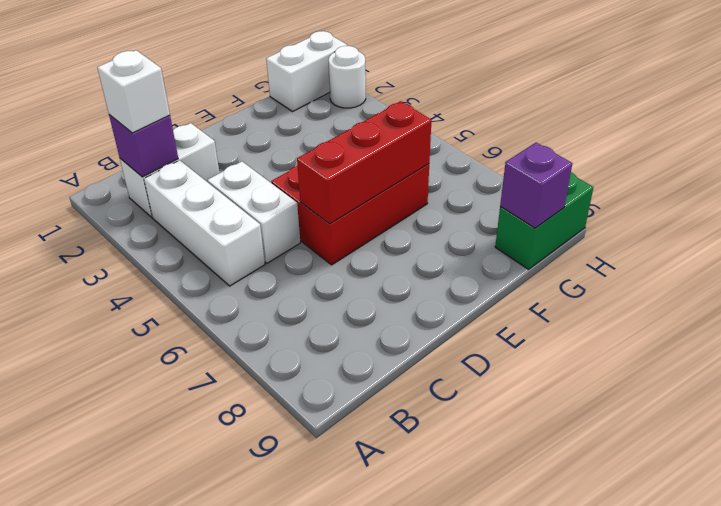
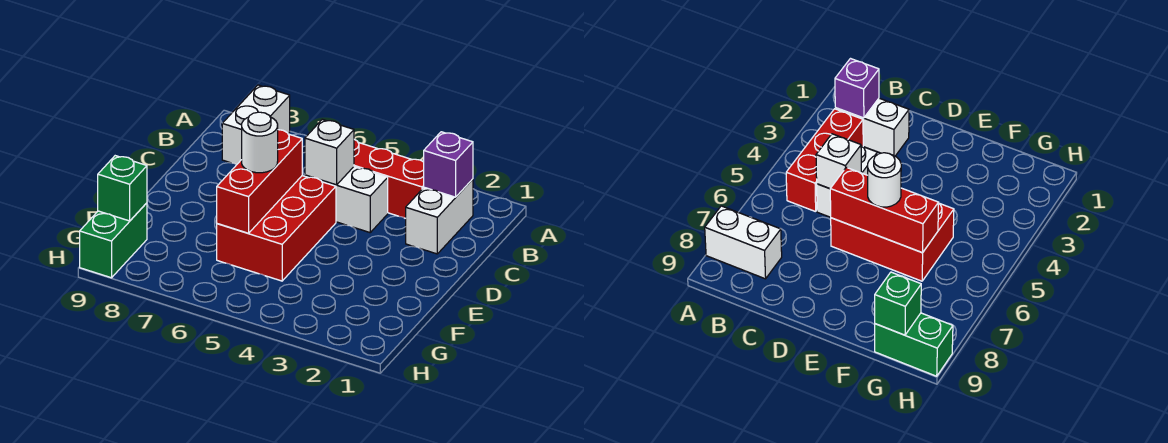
white 1x1 brick [97,50,170,133] -> white 1x1 brick moved to [305,119,354,185]
white 1x3 brick [144,160,265,286] -> red 1x3 brick [354,139,424,218]
white 1x2 brick [266,31,347,111] -> white 1x2 brick moved to [222,85,290,165]
purple 1x1 brick [500,143,572,228] -> green 1x1 brick [98,156,147,221]
white 1x1 round brick [328,46,366,108] -> white 1x1 round brick moved to [242,112,278,173]

